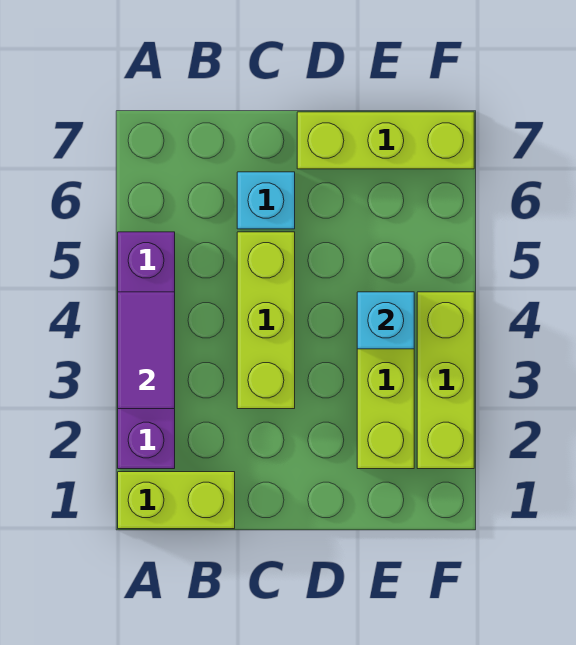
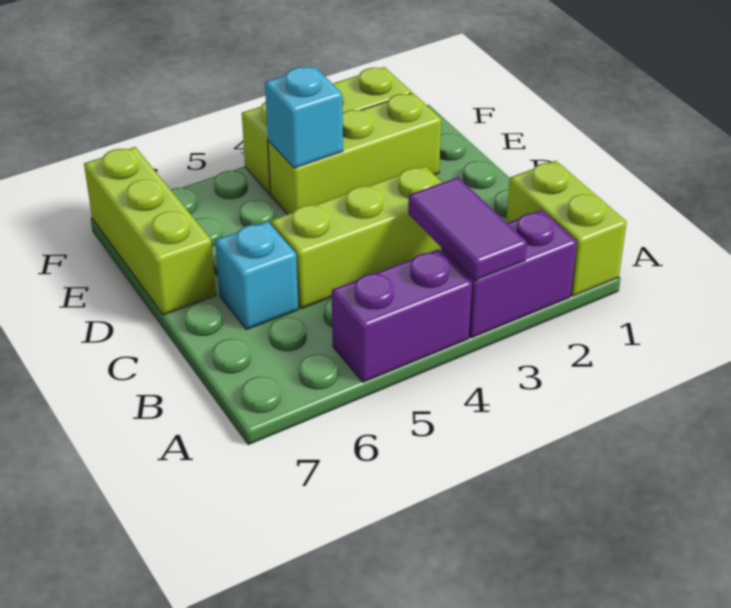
purple 1x2 tile [118,292,175,409] -> purple 1x2 tile turned to [408,177,527,281]

